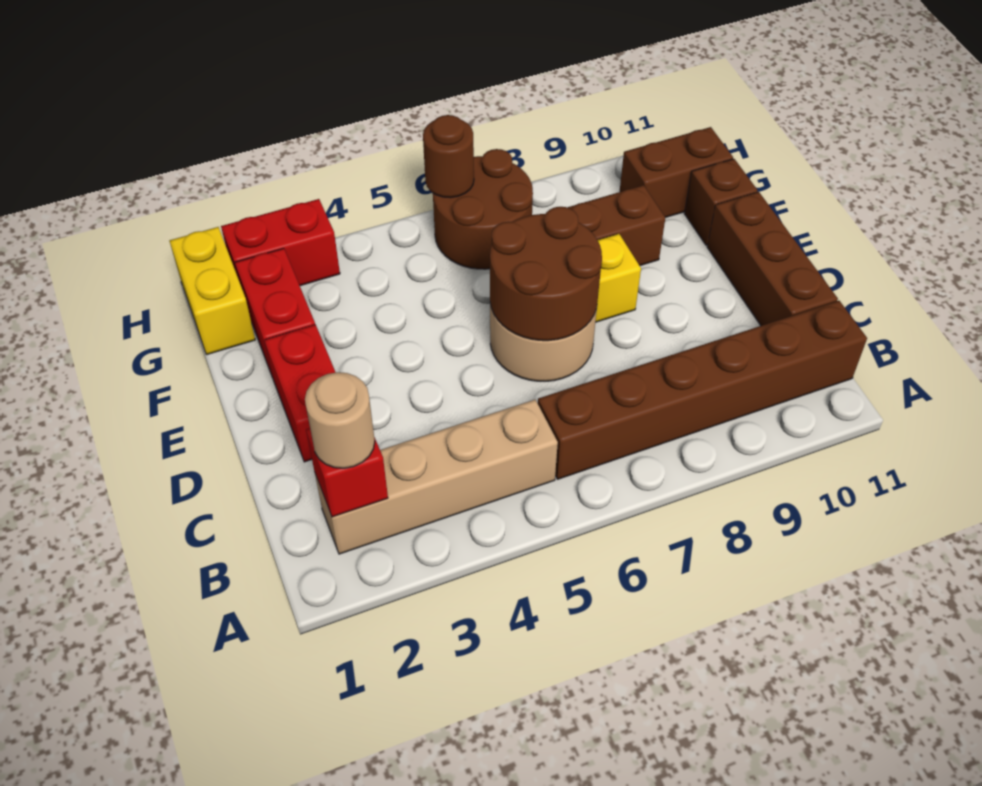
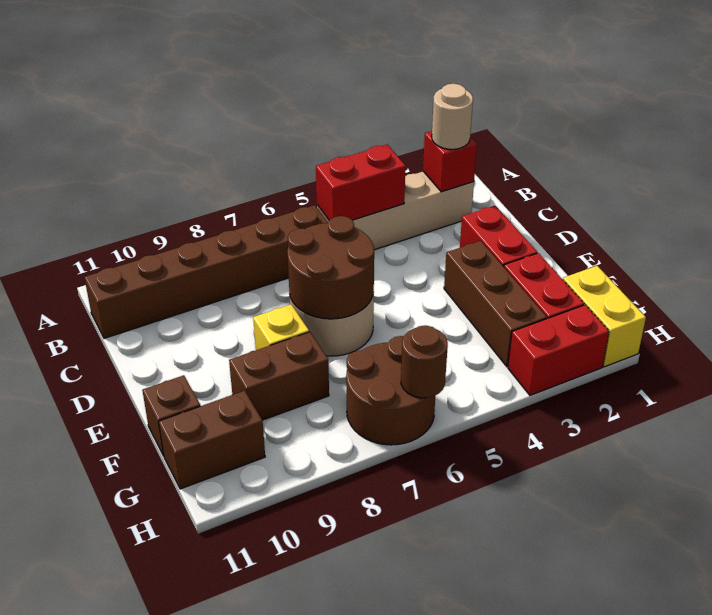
none -> red 1x2 brick [316,144,406,221]
brown 1x3 brick [707,192,838,326] -> brown 1x3 brick moved to [444,241,547,367]

